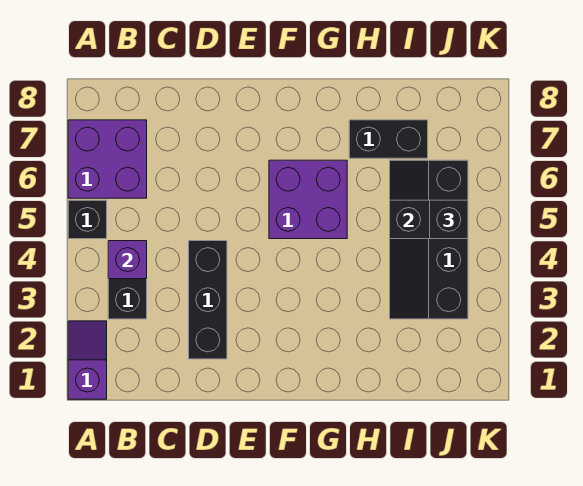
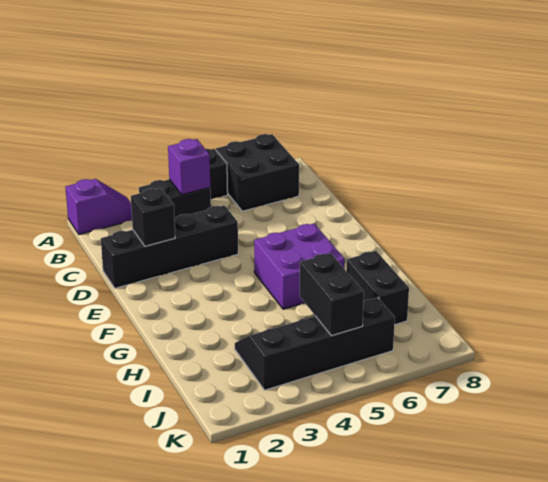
purple 2x2 brick [68,120,147,198] -> black 2x2 brick [216,134,299,211]
black 1x3 brick [189,241,227,359] -> black 1x4 brick [101,205,238,288]
black 1x1 brick [430,200,468,239] -> black 1x1 brick moved to [131,188,175,246]

